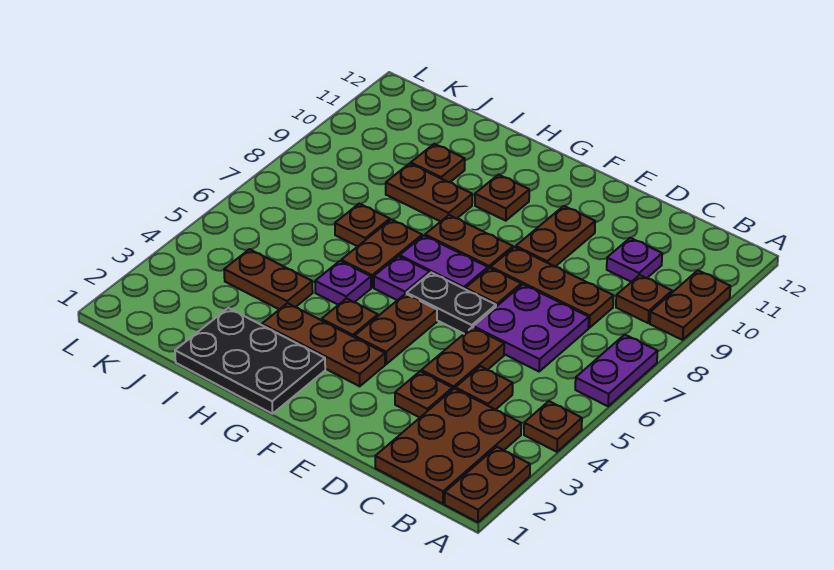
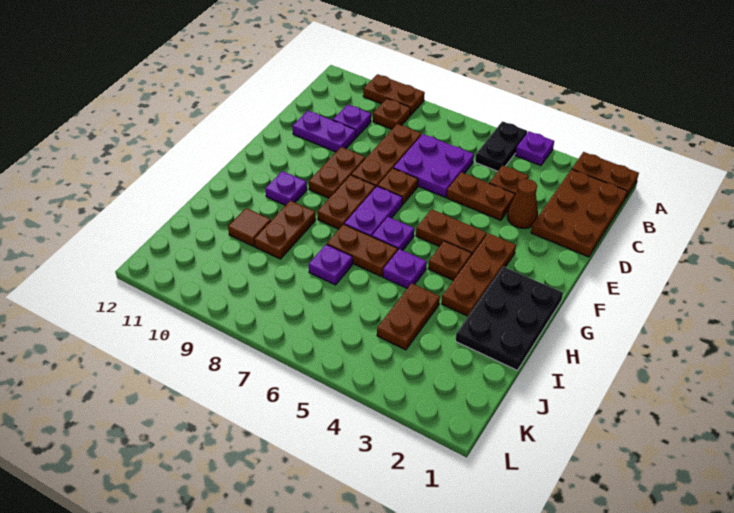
brown 1x1 plate [524,401,582,452] -> purple 1x1 plate [515,131,554,166]
purple 1x2 plate [575,335,657,406] -> purple 1x2 plate moved to [292,110,356,152]
brown 2x3 plate [375,389,521,504] -> brown 2x3 plate turned to [531,169,627,257]
brown 1x1 plate [395,371,452,417] -> brown 1x1 cone [507,179,538,228]
black 1x2 plate [407,273,496,334] -> black 1x2 plate moved to [475,121,527,171]
brown 1x2 plate [516,206,595,267] -> brown 1x2 plate turned to [309,147,365,198]
brown 1x1 plate [475,175,529,221] -> purple 1x1 plate [265,171,307,206]
brown 1x1 plate [335,204,390,246] -> purple 1x1 plate [309,245,353,285]
brown 1x1 plate [411,144,465,182] -> brown 1x1 tile [228,208,271,247]

